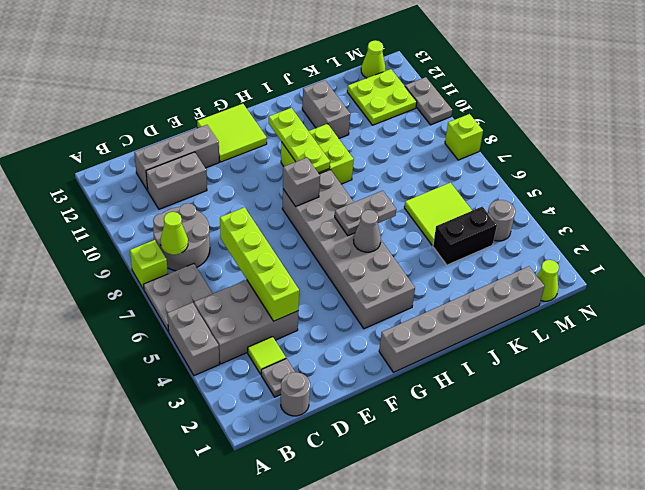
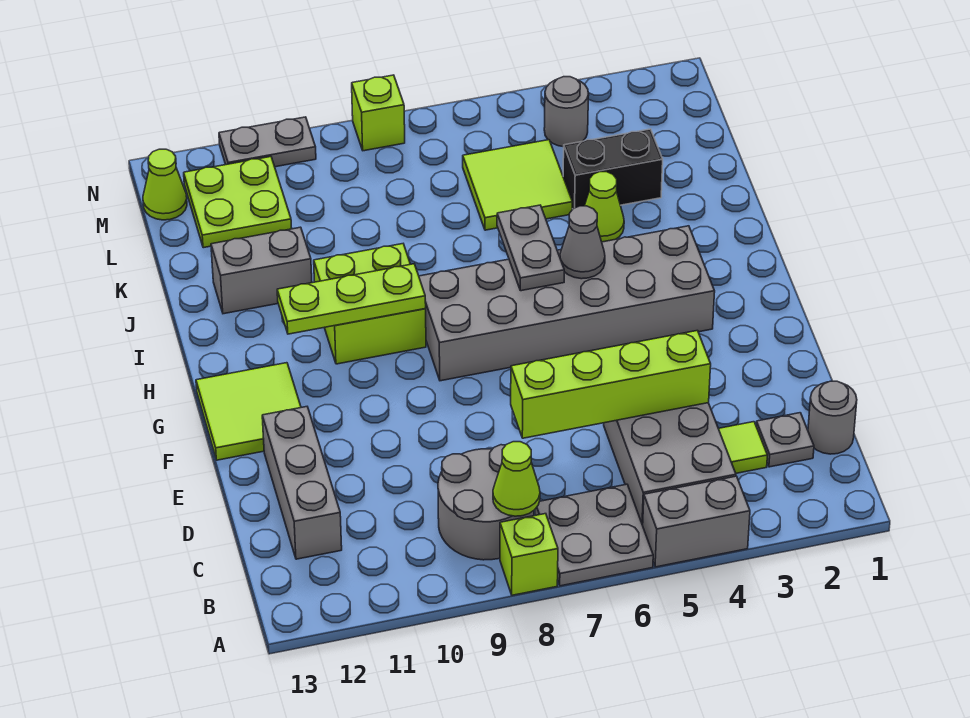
grey 1x2 brick [146,152,207,209] -> none
grey 1x6 brick [379,266,544,372] -> none
grey 1x1 brick [283,158,320,206] -> none
black 1x2 brick [433,207,497,265] -> black 1x2 brick turned to [563,129,663,209]
lime 1x1 cone [537,260,559,301] -> lime 1x1 cone moved to [585,172,624,242]

